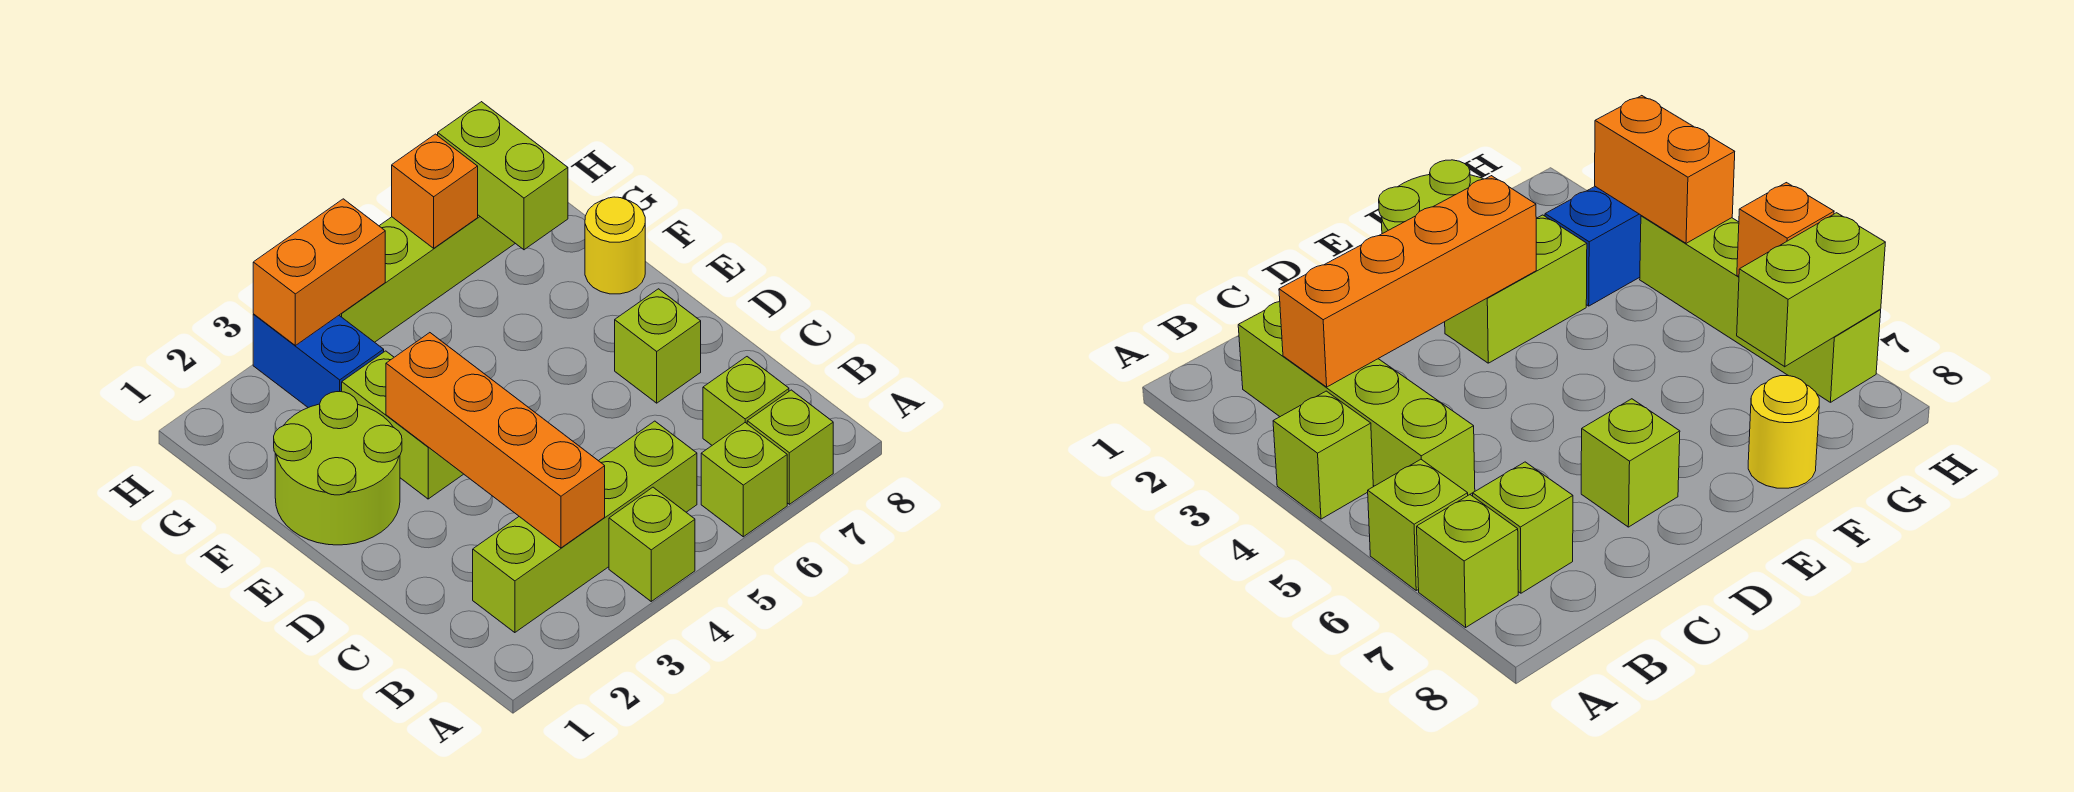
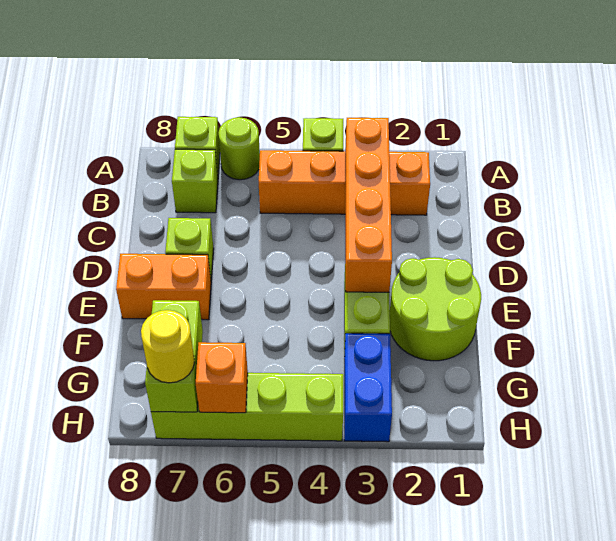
lime 1x1 brick [701,423,787,537] -> lime 1x1 round brick [218,117,260,180]
lime 1x4 brick [473,421,697,633] -> orange 1x4 brick [259,150,430,215]
yellow 1x1 round brick [585,197,645,294] -> yellow 1x1 round brick moved to [141,310,195,383]
orange 1x2 brick [253,199,385,346] -> orange 1x2 brick moved to [116,254,211,320]

